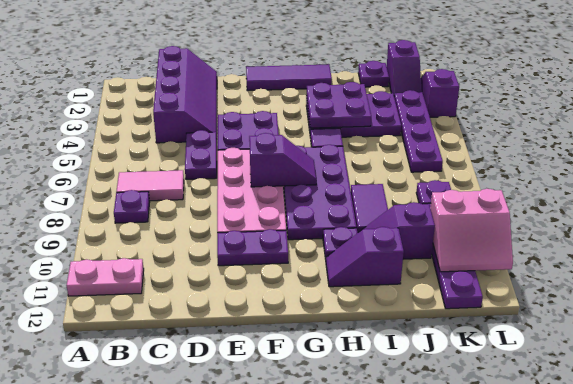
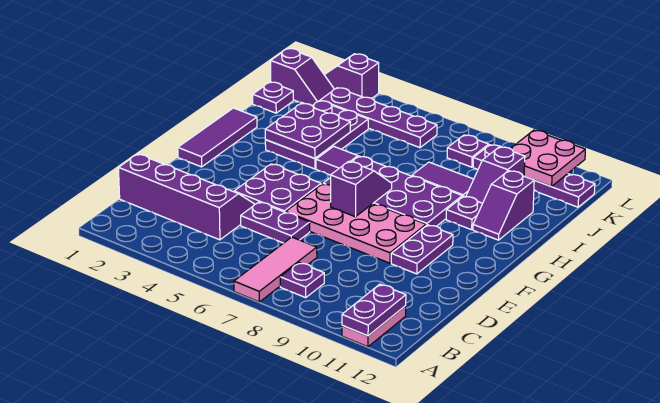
none -> purple 1x2 plate [342,284,406,336]
pink 1x2 tile [116,170,184,201] -> pink 1x3 tile [234,237,317,302]
pink 2x2 slope [430,189,513,272] -> pink 2x2 plate [510,130,585,186]

